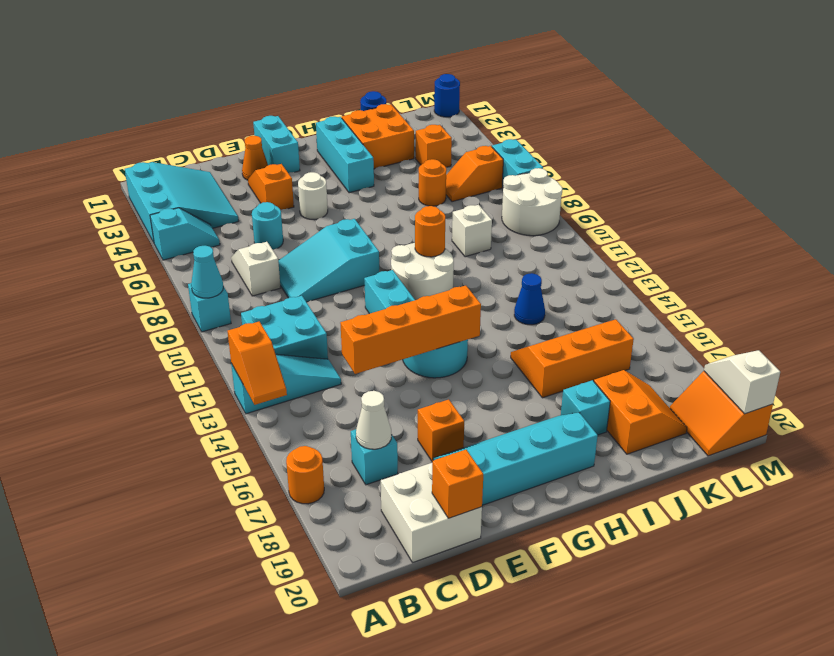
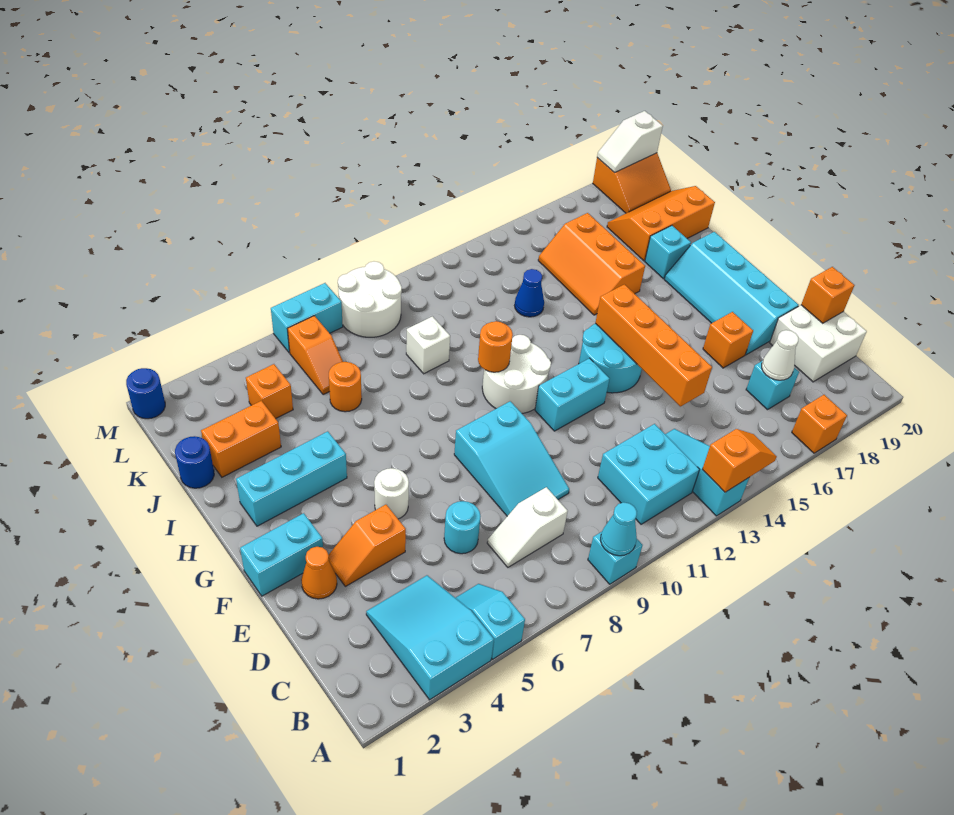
cyan 3x3 slope [125,162,238,243] -> cyan 2x3 slope [366,575,494,700]
orange 1x1 round brick [286,446,324,504] -> orange 1x1 brick [792,395,847,453]
orange 2x2 brick [342,104,414,169] -> orange 1x2 brick [201,401,281,477]
orange 2x2 slope [594,370,687,454] -> orange 2x3 slope [607,186,715,261]

